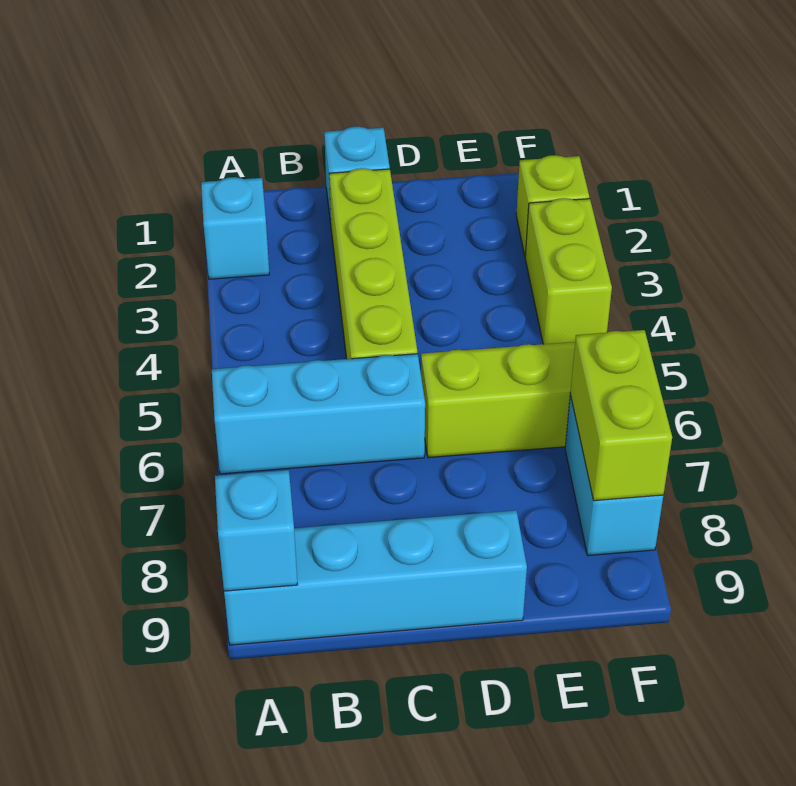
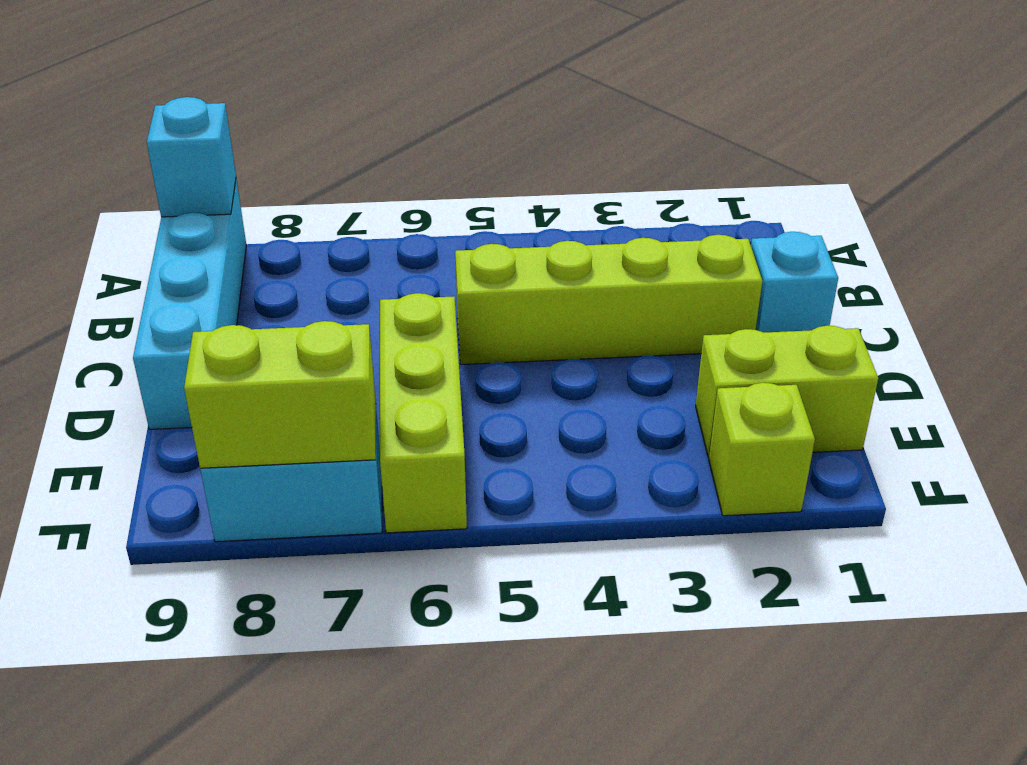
cyan 1x1 brick [201,177,269,279] -> none
cyan 1x3 brick [212,354,425,474] -> none
lime 1x2 brick [525,198,612,344] -> lime 1x2 brick moved to [696,326,878,457]

